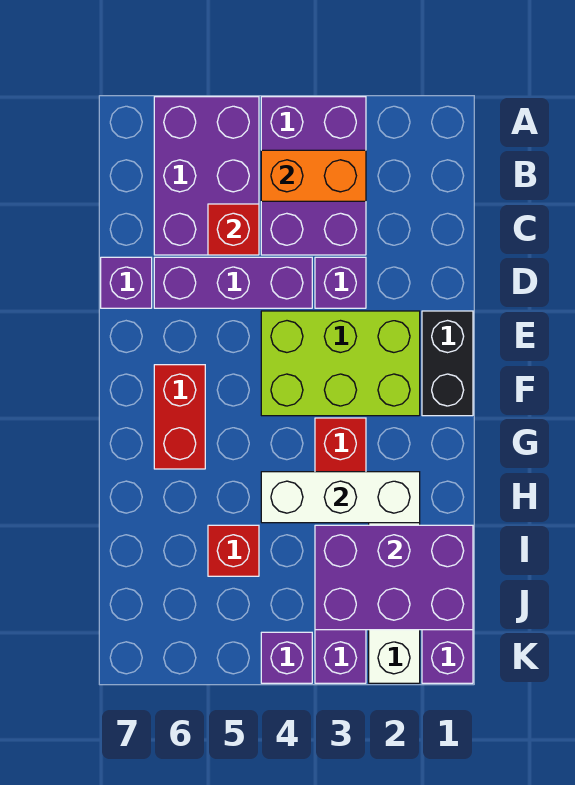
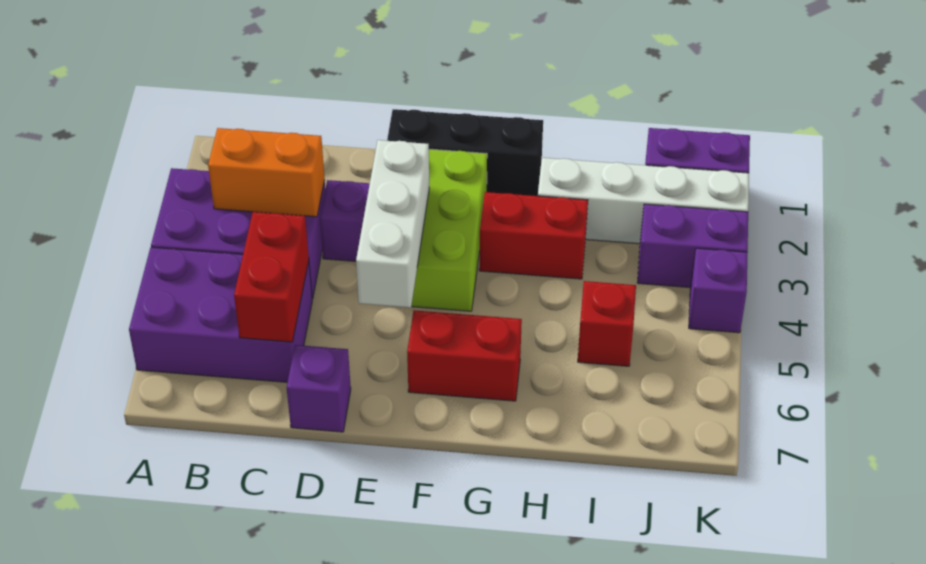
orange 1x2 brick [261,150,366,201] -> orange 1x2 brick turned to [208,128,325,217]
red 1x1 brick [208,204,259,255] -> red 1x2 brick [234,212,309,342]
purple 1x3 brick [154,257,312,308] -> none
black 1x2 brick [422,311,473,416] -> black 1x3 brick [387,109,543,196]
white 1x3 brick [261,472,420,523] -> white 1x3 brick moved to [356,140,429,308]
purple 2x3 brick [315,525,473,630] -> none

